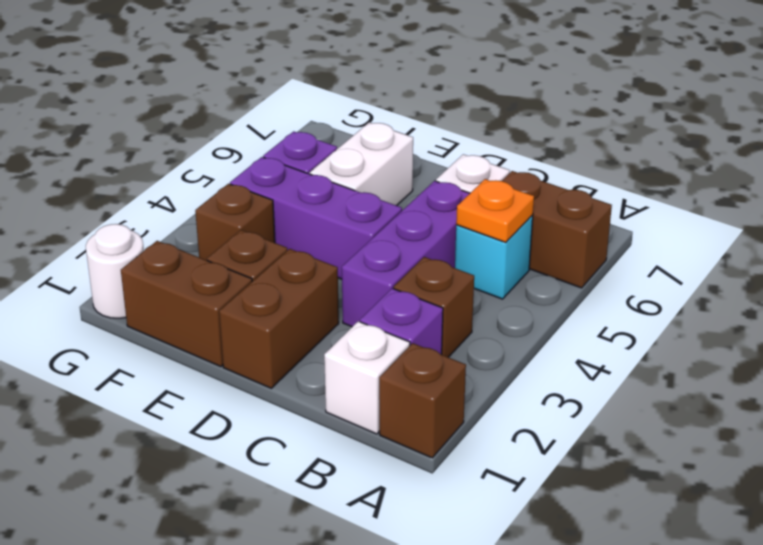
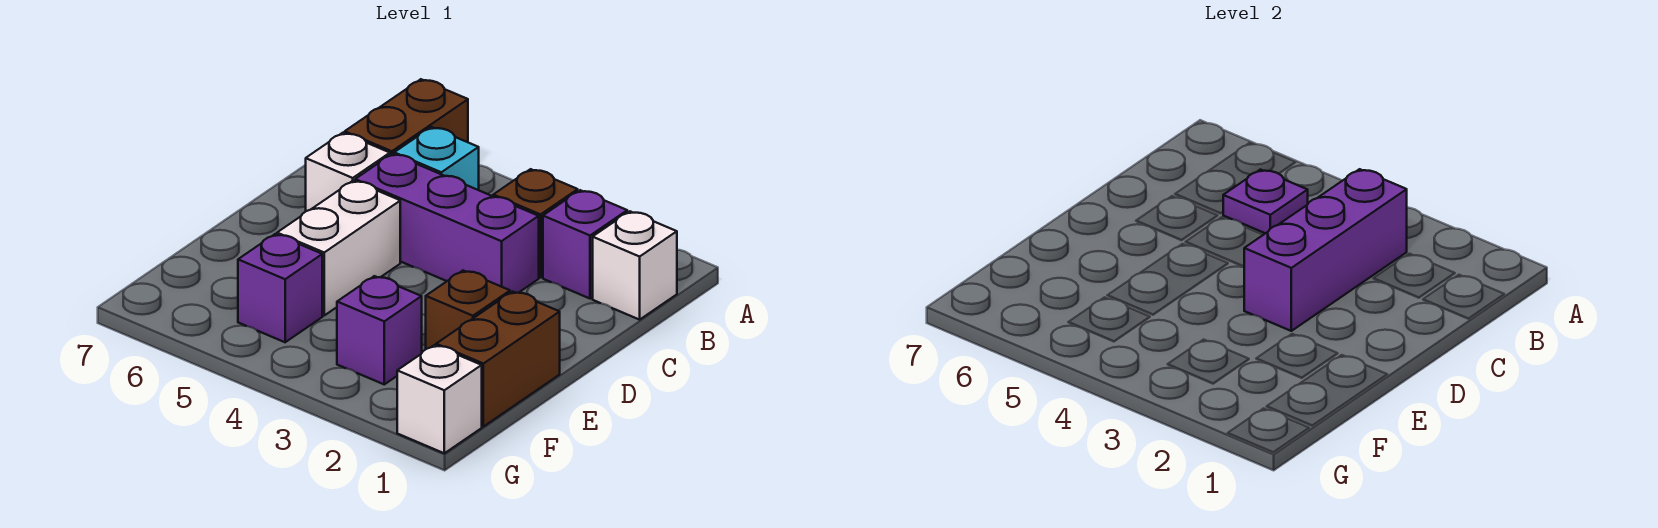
brown 1x1 brick [379,343,466,458] -> none
orange 1x1 plate [456,179,534,242] -> purple 1x1 plate [1223,170,1308,233]
brown 1x2 brick [219,249,339,388] -> none
purple 1x3 brick [230,157,402,279] -> purple 1x3 brick moved to [1244,169,1407,331]
white 1x2 brick [310,122,413,206] -> white 1x2 brick turned to [277,180,400,315]
brown 1x1 brick [195,184,275,260] -> purple 1x1 brick [337,276,422,384]
white 1x1 round brick [86,224,144,318] -> white 1x1 brick [397,345,482,453]

